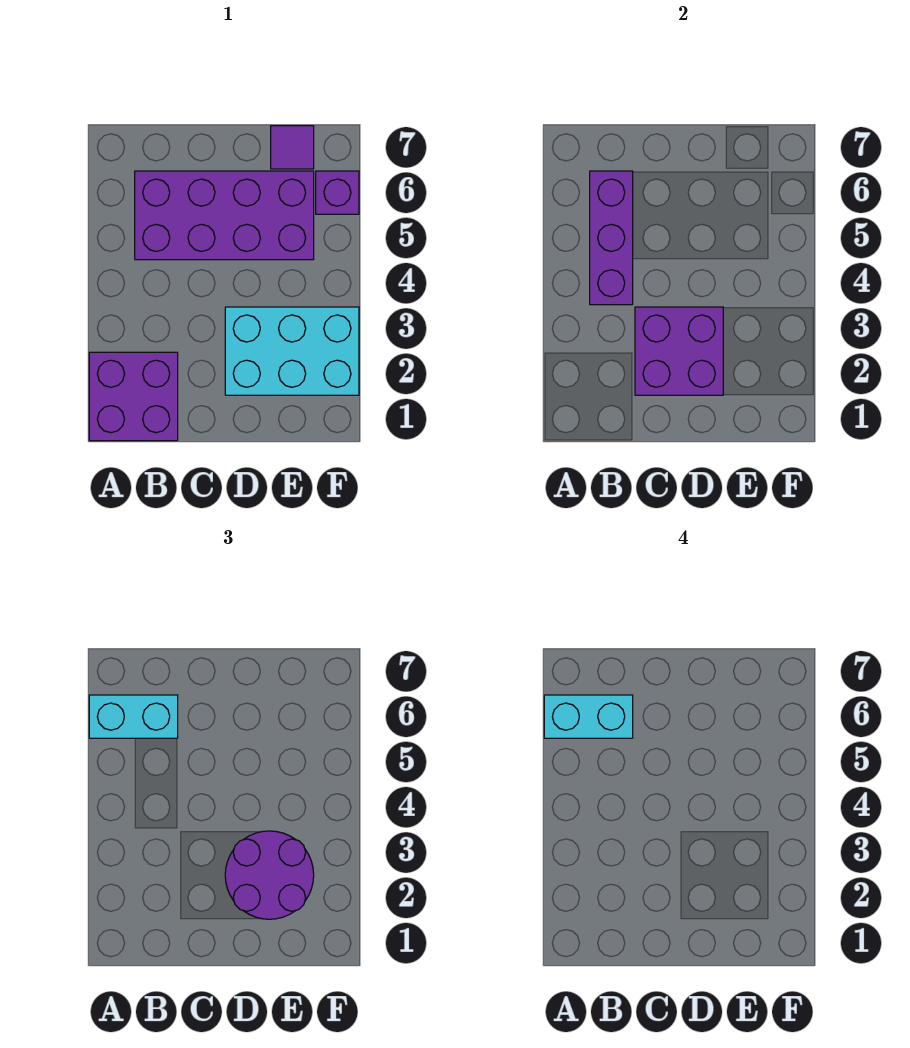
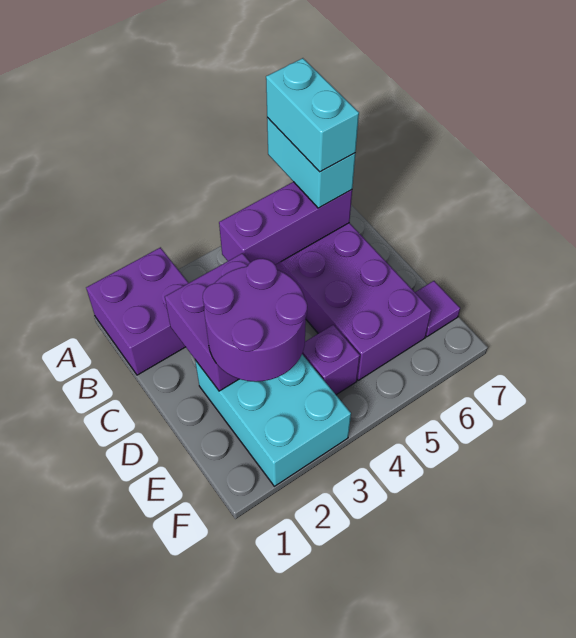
purple 1x1 brick [316,171,359,214] -> purple 1x1 brick moved to [302,325,360,395]

